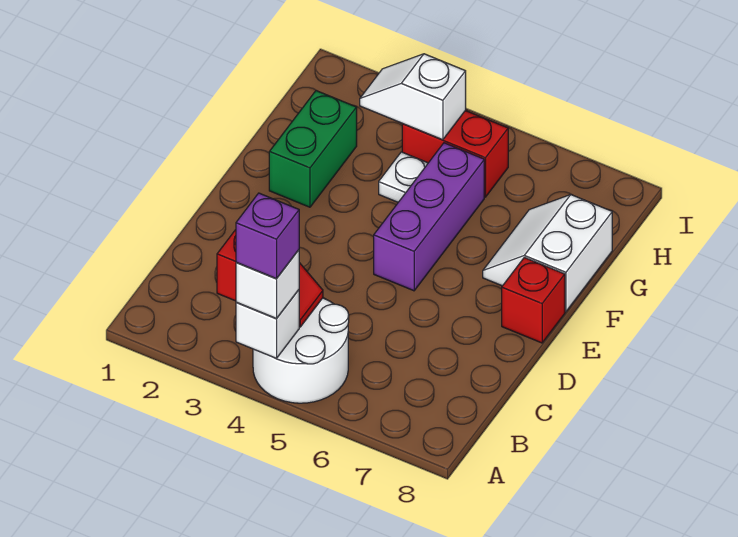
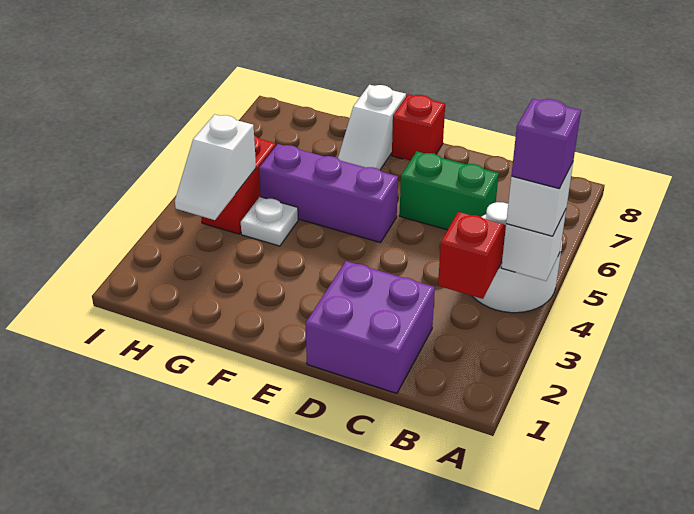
none -> purple 2x2 brick [306,261,435,393]
green 1x2 brick [269,91,357,207] -> green 1x2 brick moved to [399,152,499,230]
white 2x2 slope [483,195,612,312] -> white 1x2 slope [338,85,406,170]

